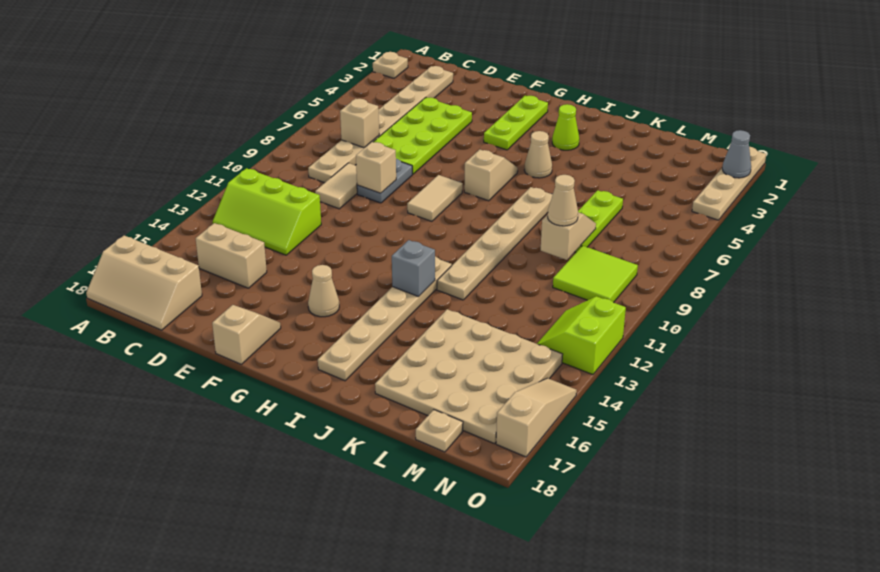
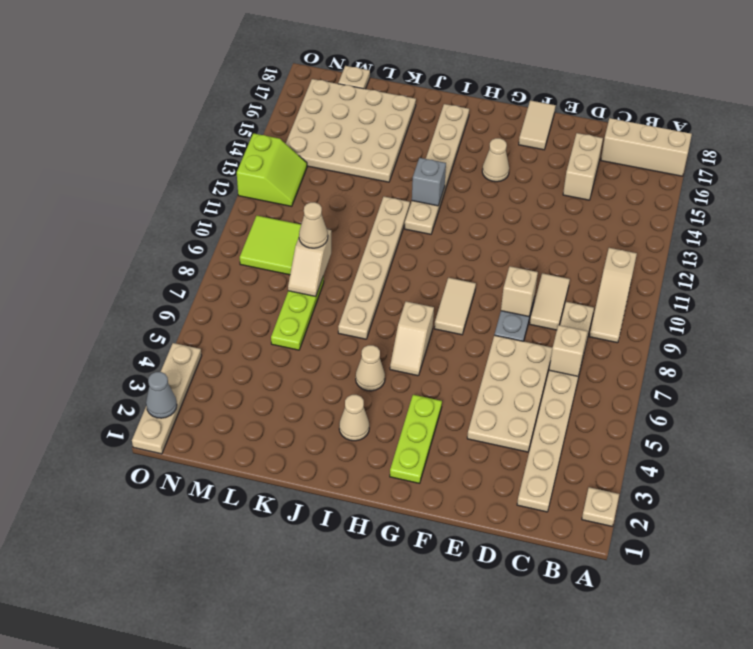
lime 2x3 slope [213,168,321,255] -> none
tan 1x2 brick [196,223,267,288] -> tan 1x2 brick turned to [563,133,603,200]
lime 2x4 plate [374,97,472,174] -> tan 2x4 plate [467,335,553,452]
tan 1x2 slope [212,305,281,364] -> tan 1x2 tile [519,100,556,150]
lime 1x1 cone [552,104,579,150] -> tan 1x1 cone [339,395,369,441]
tan 1x3 slope [496,378,577,457] -> tan 1x3 slope moved to [589,248,637,343]

